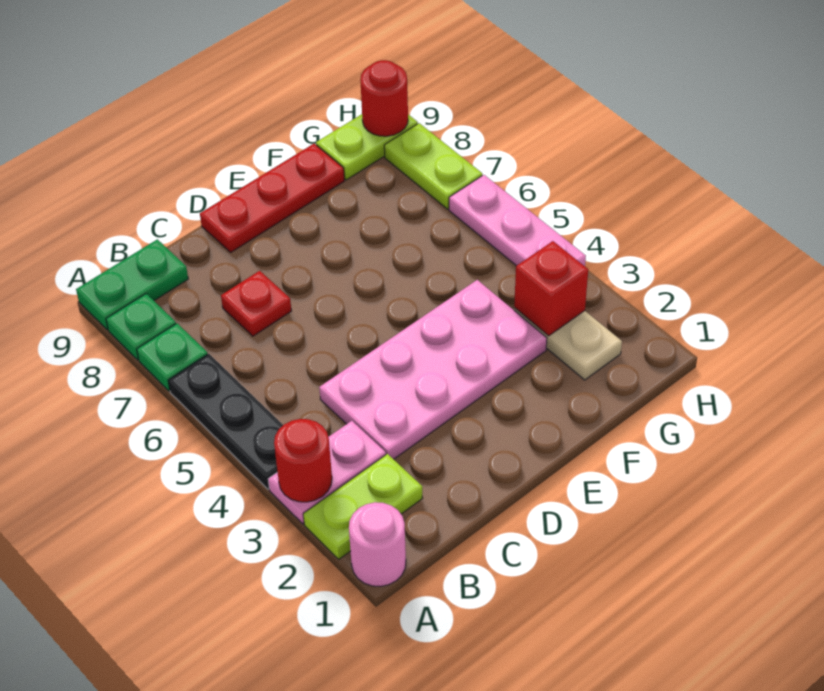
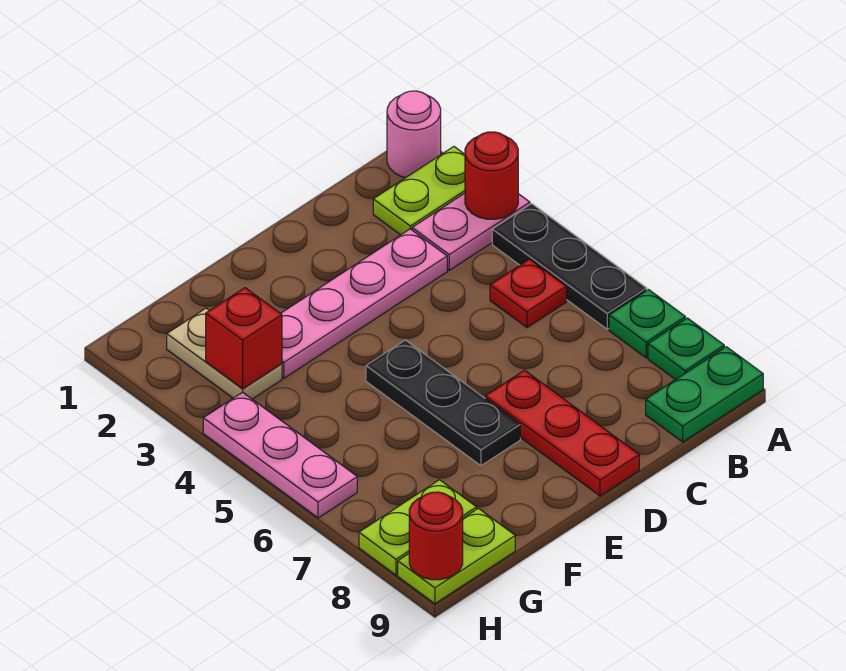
pink 2x4 plate [319,280,547,459] -> pink 1x4 plate [281,229,447,378]
red 1x1 plate [221,271,291,336] -> red 1x1 plate moved to [490,259,566,328]
red 1x3 plate [200,144,344,252] -> red 1x3 plate turned to [485,370,639,496]
none -> black 1x3 plate [366,340,520,466]
lime 1x2 plate [384,123,482,209] -> lime 1x2 plate turned to [359,480,477,575]

